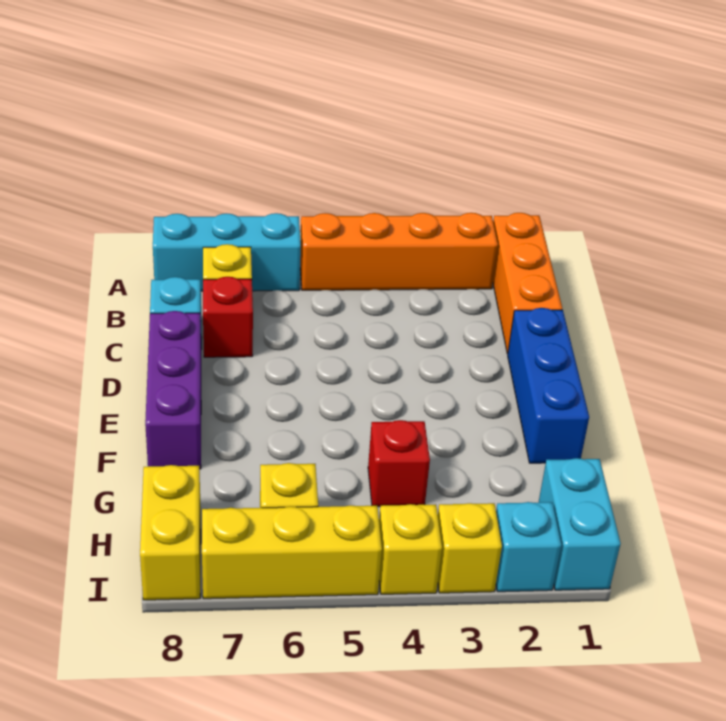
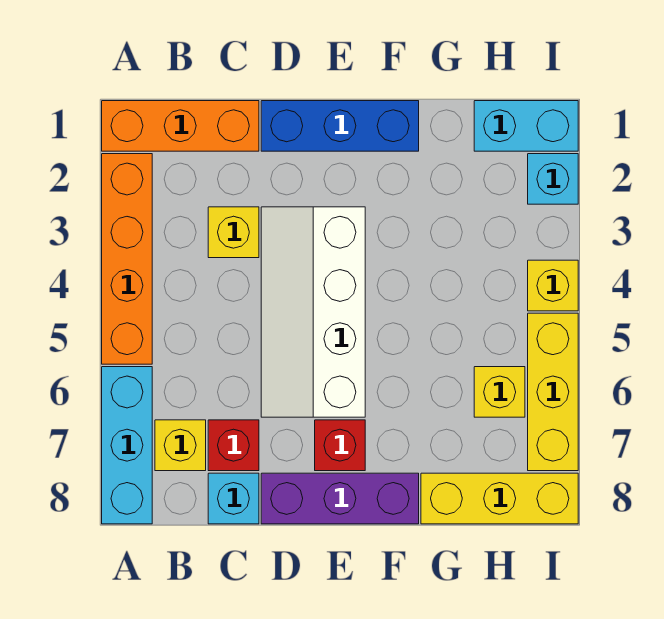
none -> white 2x4 slope [261,207,365,417]
red 1x1 brick [368,420,430,507] -> red 1x1 brick moved to [315,420,365,471]
yellow 1x2 brick [140,465,201,600] -> yellow 1x3 brick [421,473,578,524]
yellow 1x1 brick [438,503,502,593] -> yellow 1x1 brick moved to [208,207,259,258]

